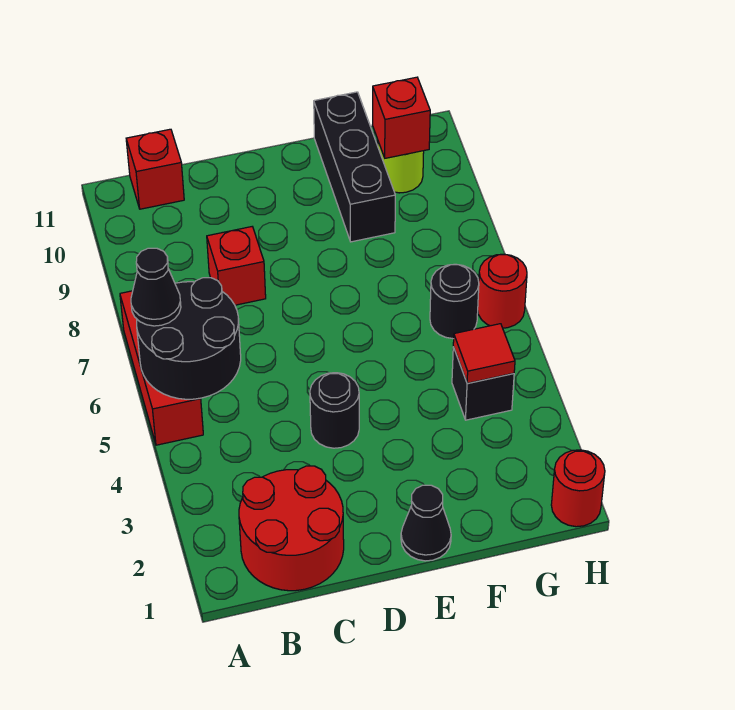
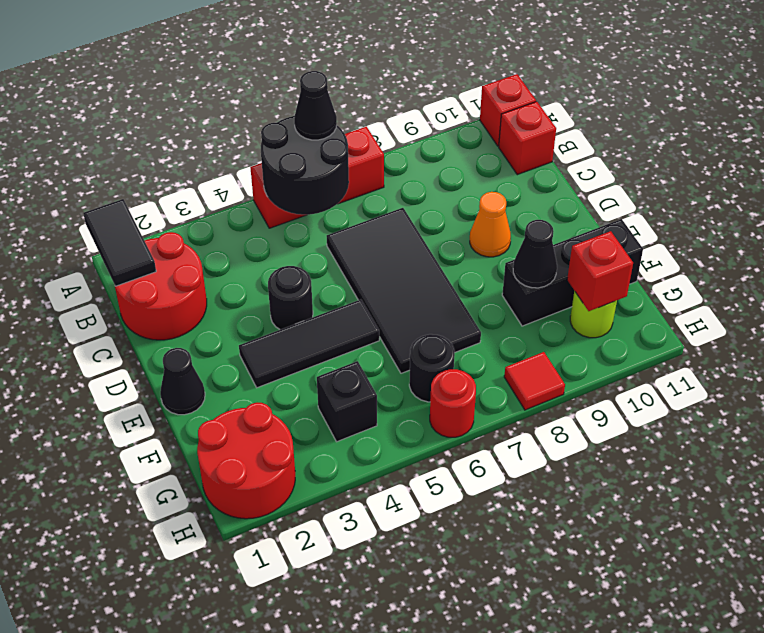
none -> black 1x2 tile [83,199,156,286]
none -> black 2x4 tile [327,208,481,373]
red 1x1 brick [207,227,266,305] -> red 1x1 brick moved to [480,74,536,146]
none -> orange 1x1 cone [470,192,511,257]
none -> black 1x3 tile [239,299,379,388]
none -> black 1x1 cone [513,220,557,288]
red 1x1 tile [453,324,515,383] -> red 1x1 tile moved to [504,352,565,410]
red 1x1 round brick [551,450,605,527] -> red 2x2 round brick [197,403,295,519]

